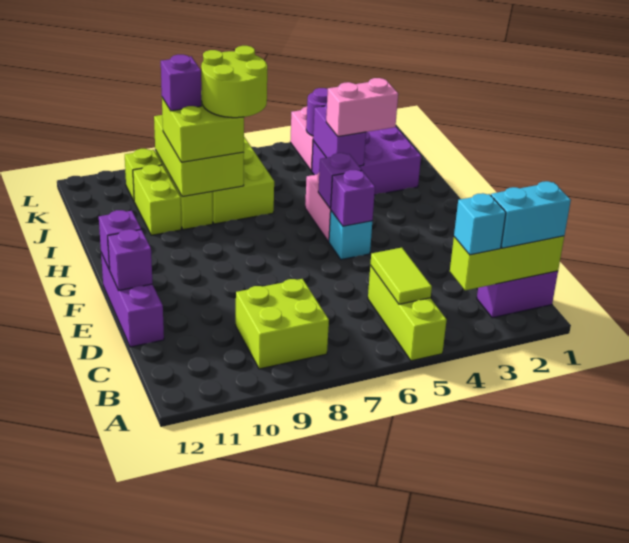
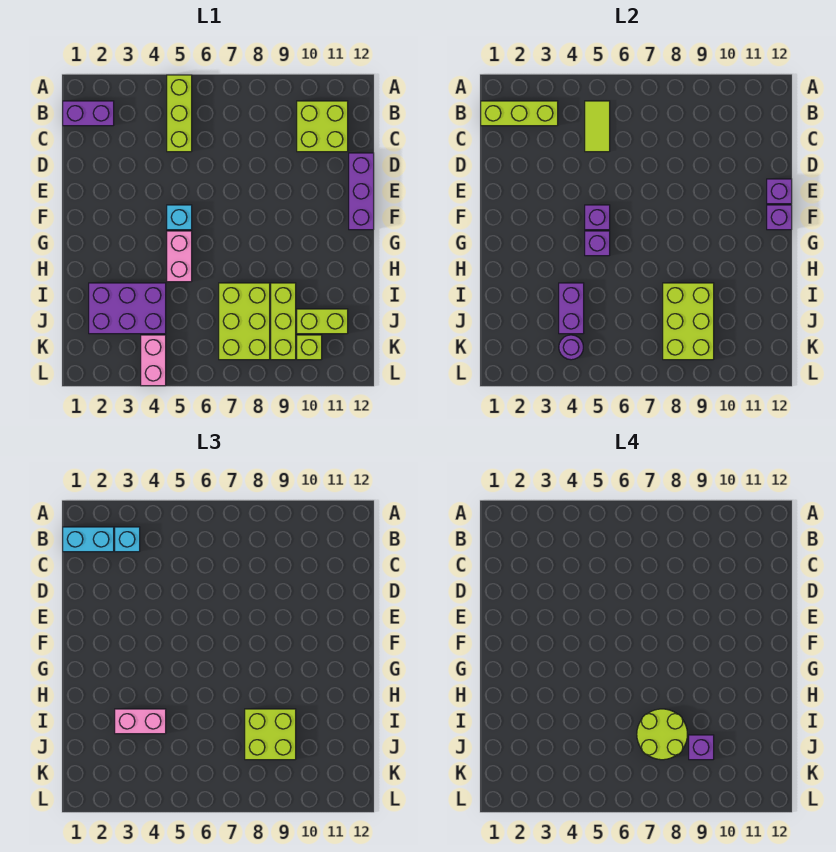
lime 2x2 brick [235,279,329,369] -> lime 2x2 brick moved to [297,101,348,152]
lime 1x2 brick [133,164,181,235] -> lime 1x2 brick turned to [297,309,348,334]

